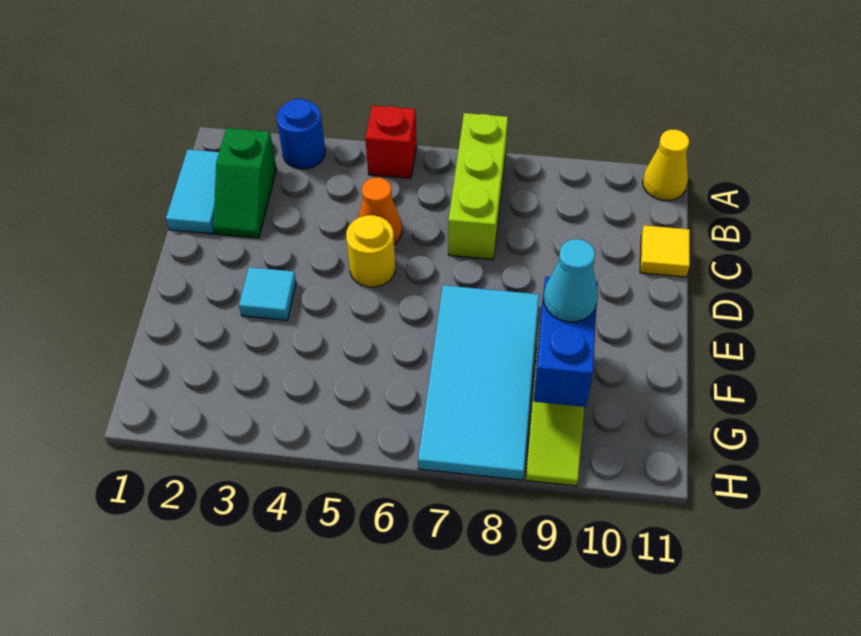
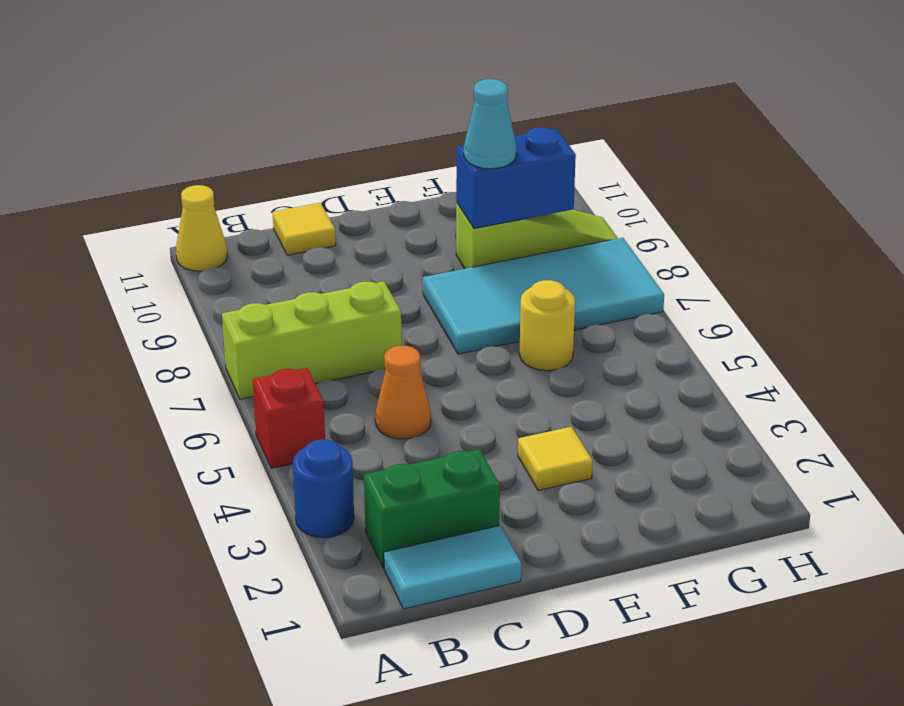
green 1x2 slope [213,128,277,238] -> green 1x2 brick [364,449,500,568]
yellow 1x1 round brick [346,215,395,287] -> yellow 1x1 round brick moved to [519,280,575,371]
cyan 1x1 tile [239,267,296,320] -> yellow 1x1 tile [518,427,593,491]

